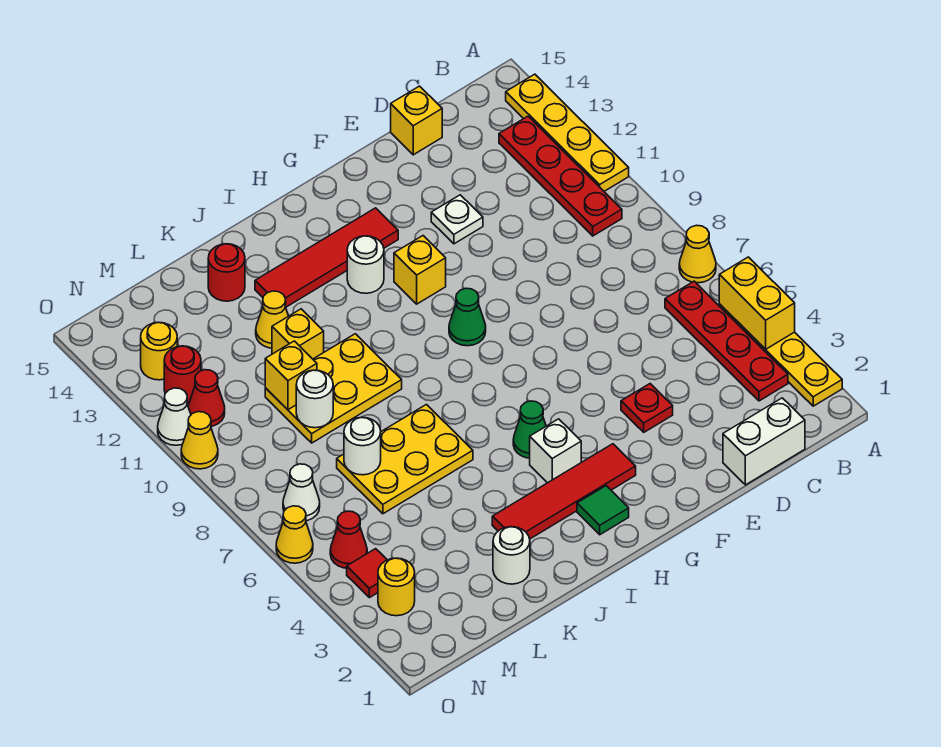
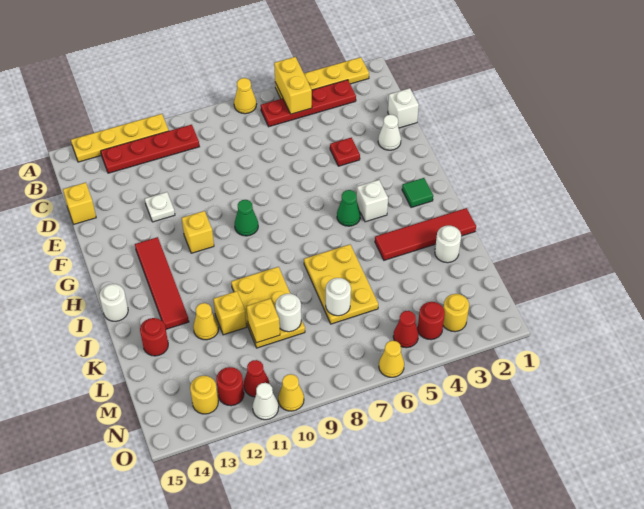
yellow 1x2 brick [719,257,795,349] -> yellow 1x2 brick turned to [274,57,312,114]
white 1x2 brick [723,398,805,485] -> white 1x1 brick [388,88,419,128]
red 1x4 tile [492,444,636,539] -> red 1x4 tile turned to [375,208,476,260]
white 1x1 round brick [347,236,384,293] -> white 1x1 round brick moved to [99,284,128,321]
red 1x1 tile [347,549,387,598] -> red 1x1 round brick [418,302,445,340]
white 1x1 cone [283,464,320,521] -> white 1x1 cone moved to [378,115,401,150]

